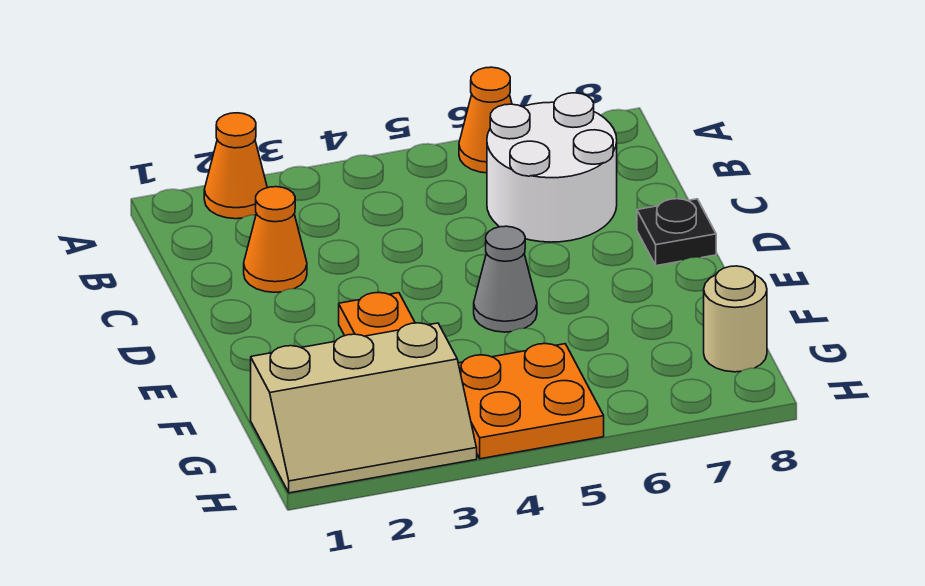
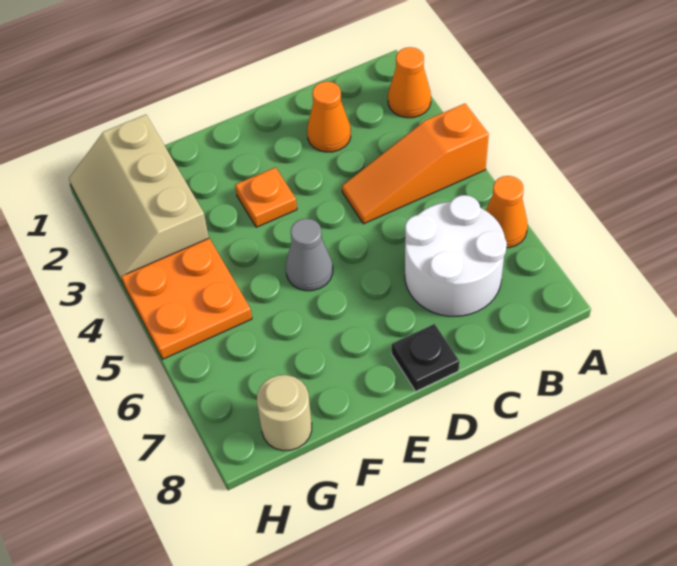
none -> orange 1x3 slope [342,104,489,224]

